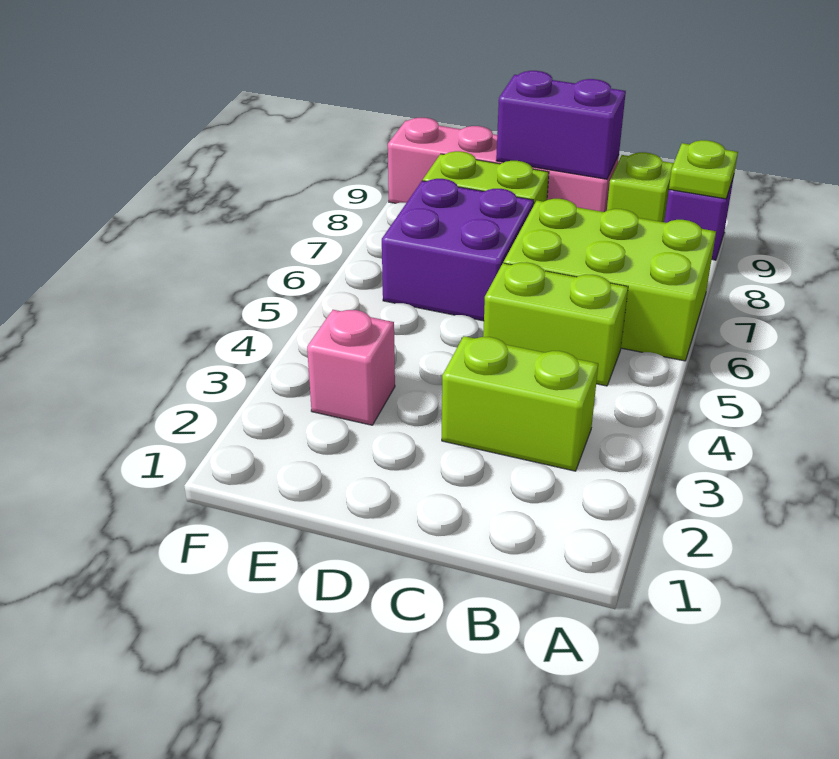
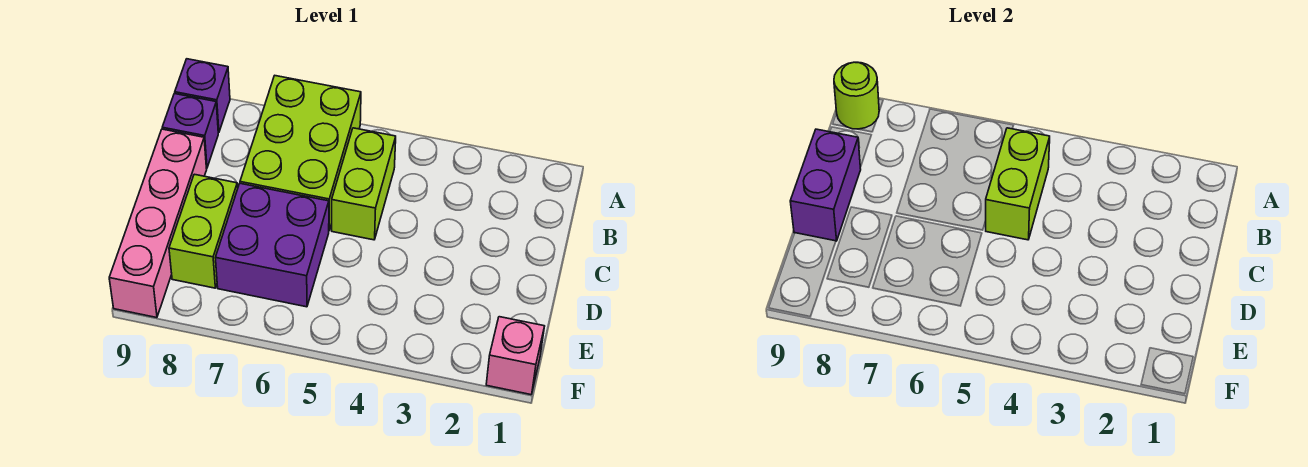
lime 1x1 plate [669,140,738,199] -> lime 1x1 round brick [834,62,879,129]
lime 1x2 brick [442,336,598,471] -> lime 1x2 brick moved to [986,128,1050,240]
lime 1x1 brick [607,152,674,222] -> purple 1x1 brick [162,94,218,168]
pink 1x1 brick [307,310,395,425] -> pink 1x1 brick moved to [486,317,544,395]

